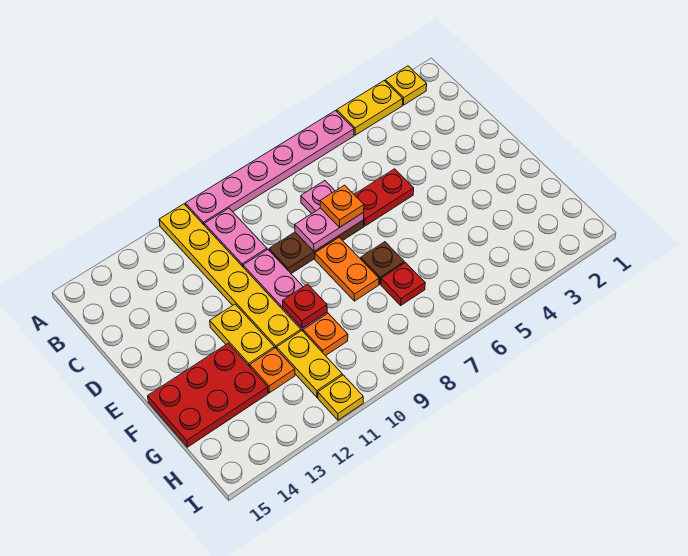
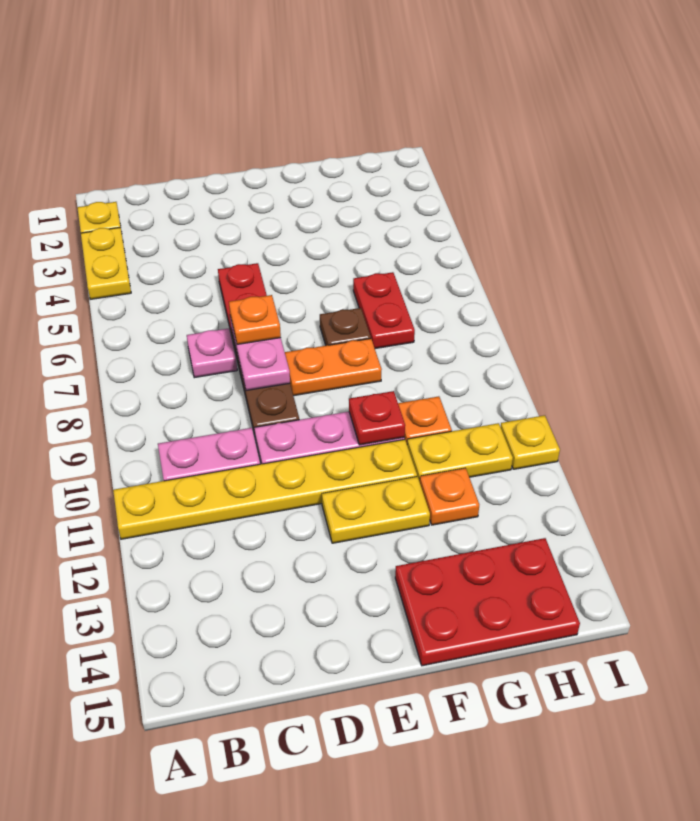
pink 1x6 plate [185,111,354,225] -> none
red 2x3 plate [148,343,268,447] -> red 2x3 plate turned to [395,538,580,666]
red 1x1 plate [381,263,425,305] -> red 1x2 plate [353,272,415,349]

